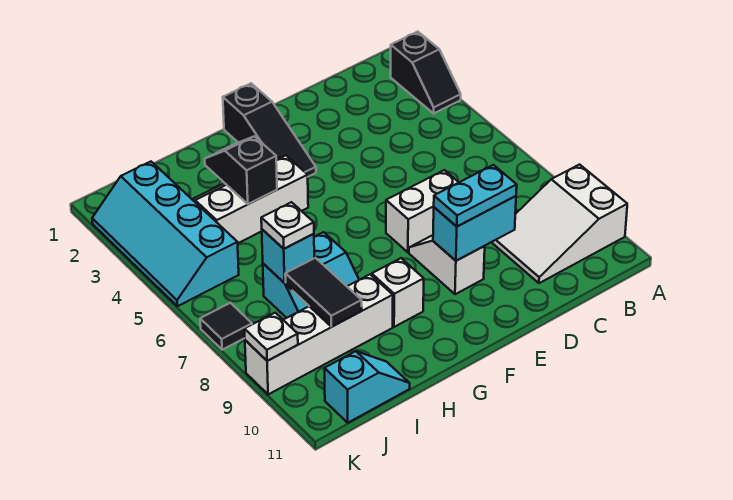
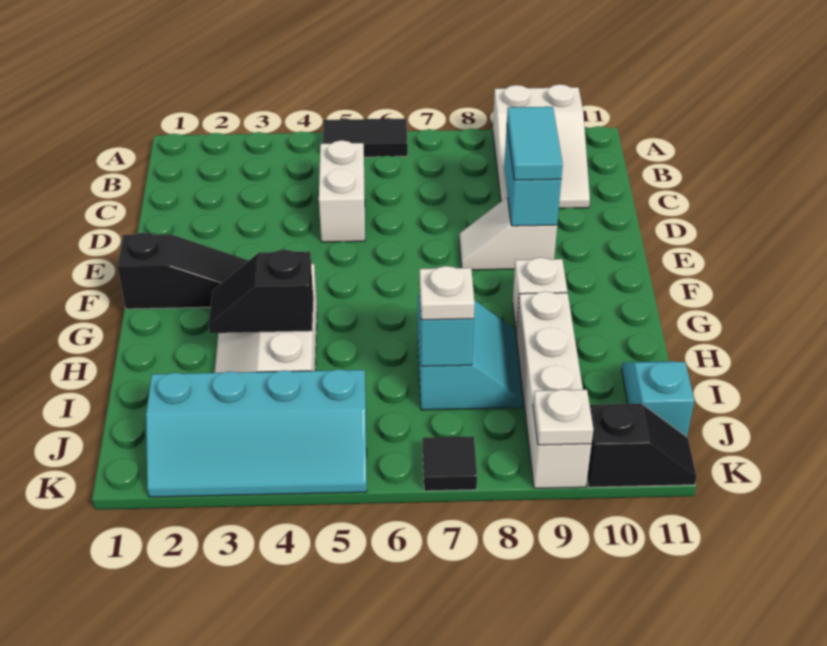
black 1x2 slope [391,32,461,113] -> black 1x2 slope moved to [587,403,697,487]
white 1x2 brick [386,170,459,252] -> white 1x2 brick moved to [319,140,365,242]
cyan 1x2 plate [434,165,517,227] -> cyan 1x2 tile [507,107,563,180]
black 1x2 tile [285,258,362,327] -> black 1x2 tile moved to [323,118,408,157]

